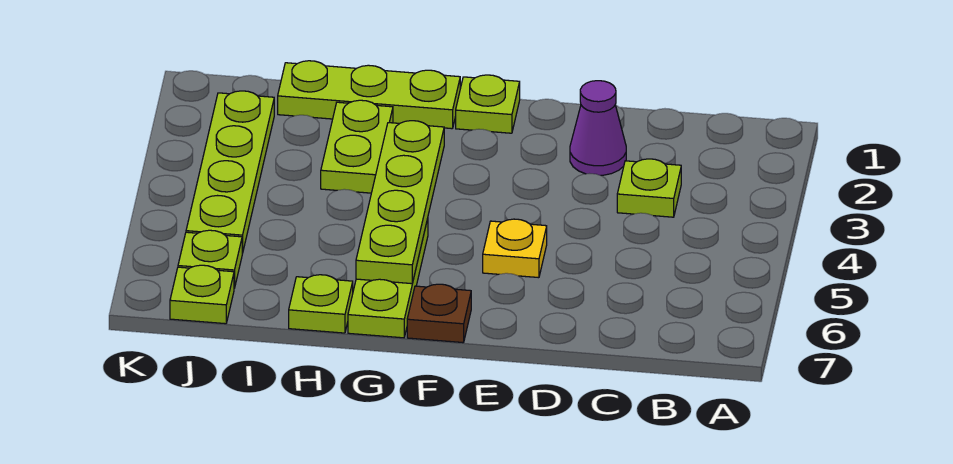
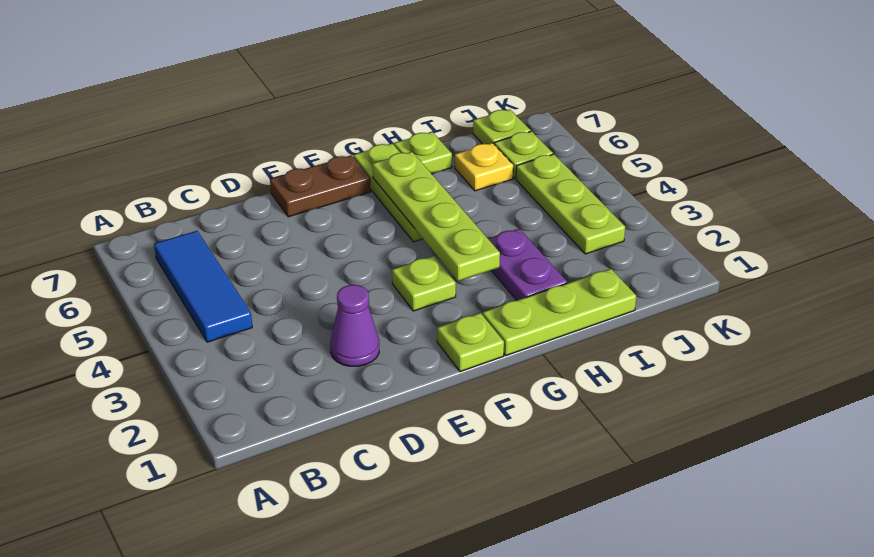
none -> blue 1x3 tile [154,231,252,342]
lime 1x1 plate [617,159,681,217] -> lime 1x1 plate moved to [392,256,456,311]
yellow 1x1 plate [483,219,547,278] -> yellow 1x1 plate moved to [455,143,513,191]
brown 1x1 plate [407,284,471,343] -> brown 1x2 plate [270,155,371,217]
lime 1x2 plate [321,100,393,193] -> purple 1x2 plate [488,229,567,300]
lime 1x4 plate [186,91,274,254] -> lime 1x3 plate [516,154,625,254]

